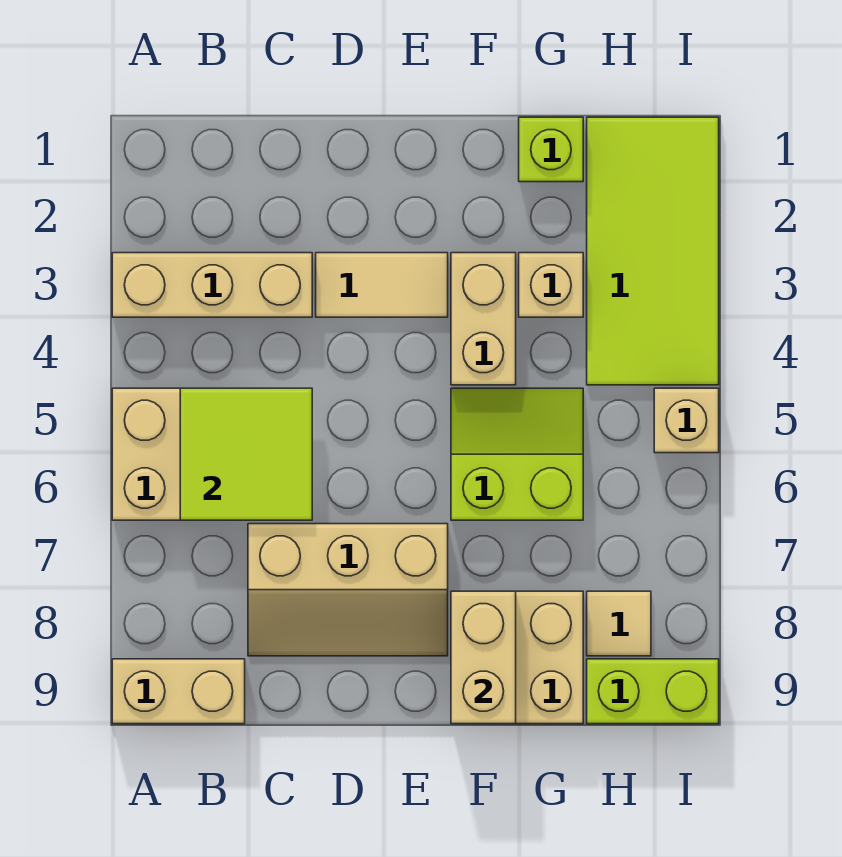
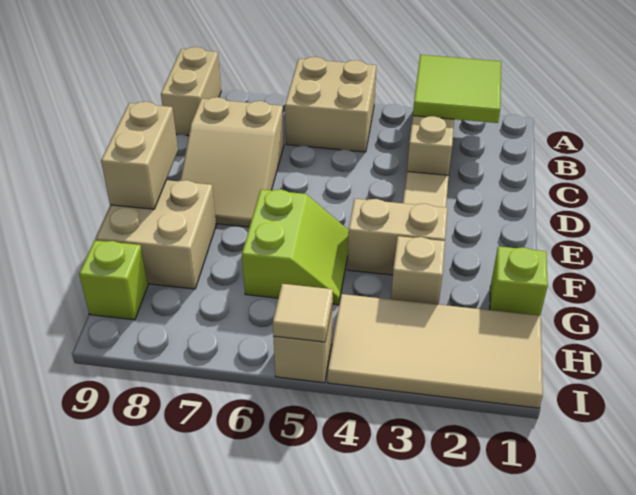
lime 2x2 tile [180,388,312,520] -> lime 2x2 tile moved to [413,55,501,123]
tan 2x3 slope [248,524,448,656] -> tan 2x3 slope turned to [180,97,284,227]
tan 1x2 brick [451,591,516,724] -> tan 1x2 brick turned to [101,102,178,209]
lime 2x4 tile [587,117,719,385] -> tan 2x4 tile [328,294,543,408]
tan 1x1 tile [587,591,651,656] -> tan 1x1 tile moved to [273,284,333,342]
lime 1x2 brick [587,659,719,724] -> lime 1x1 brick [79,240,148,320]

